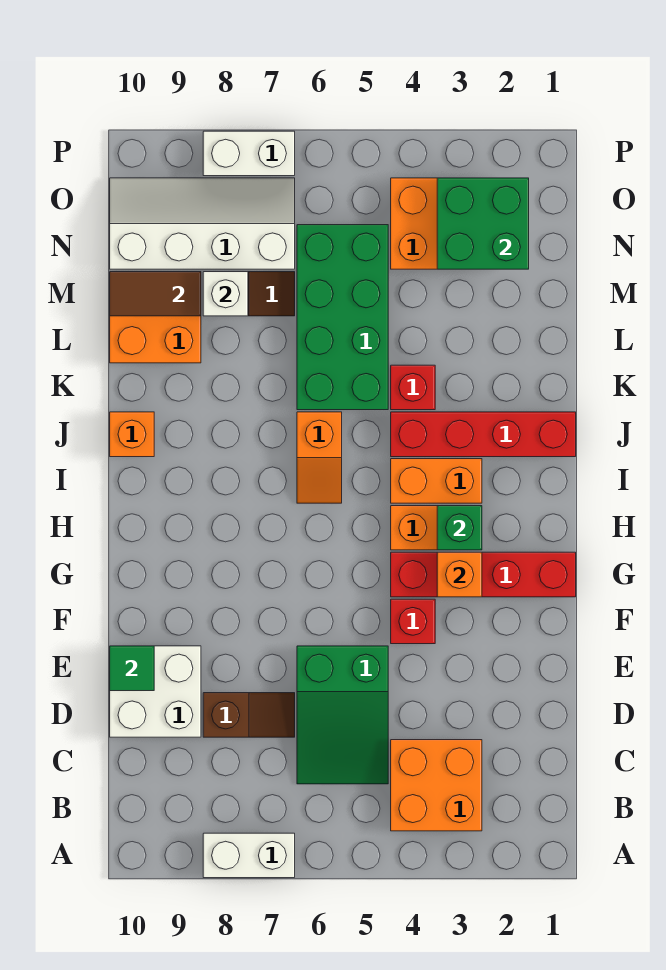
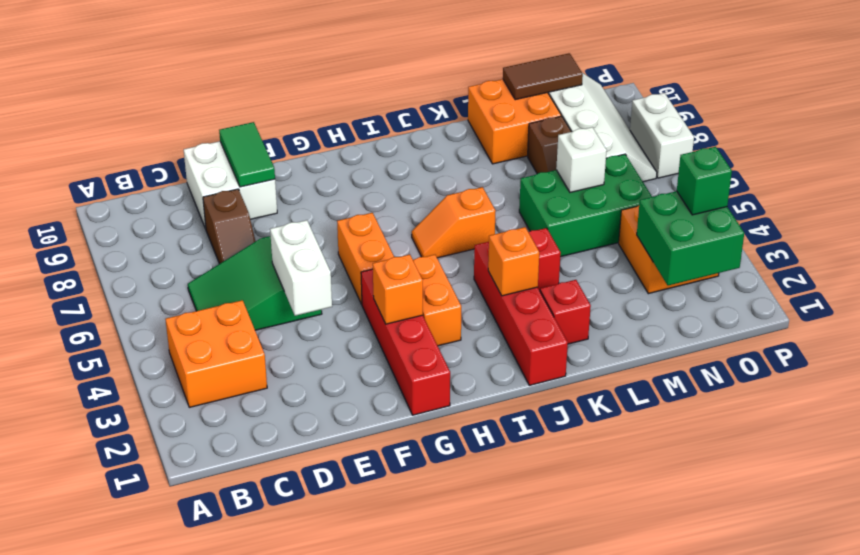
white 1x2 brick [203,833,295,878] -> white 1x2 brick moved to [270,220,332,316]
green 1x1 tile [110,646,154,691] -> green 1x2 tile [219,122,275,187]
red 1x1 brick [391,599,435,644] -> red 1x1 brick moved to [540,280,591,344]
green 1x1 brick [437,506,482,550] -> green 1x1 brick moved to [677,147,732,215]
orange 1x2 brick [391,459,482,503] -> orange 1x2 brick moved to [337,213,394,304]
orange 1x1 brick [110,412,154,457] -> orange 1x1 brick moved to [488,227,539,296]
green 2x4 brick [297,225,388,410] -> green 2x3 brick [519,154,652,257]
white 1x1 brick [203,272,248,316] -> white 1x1 brick moved to [556,127,607,192]
brown 1x2 tile [110,272,201,316] -> brown 1x2 tile turned to [503,53,583,100]

